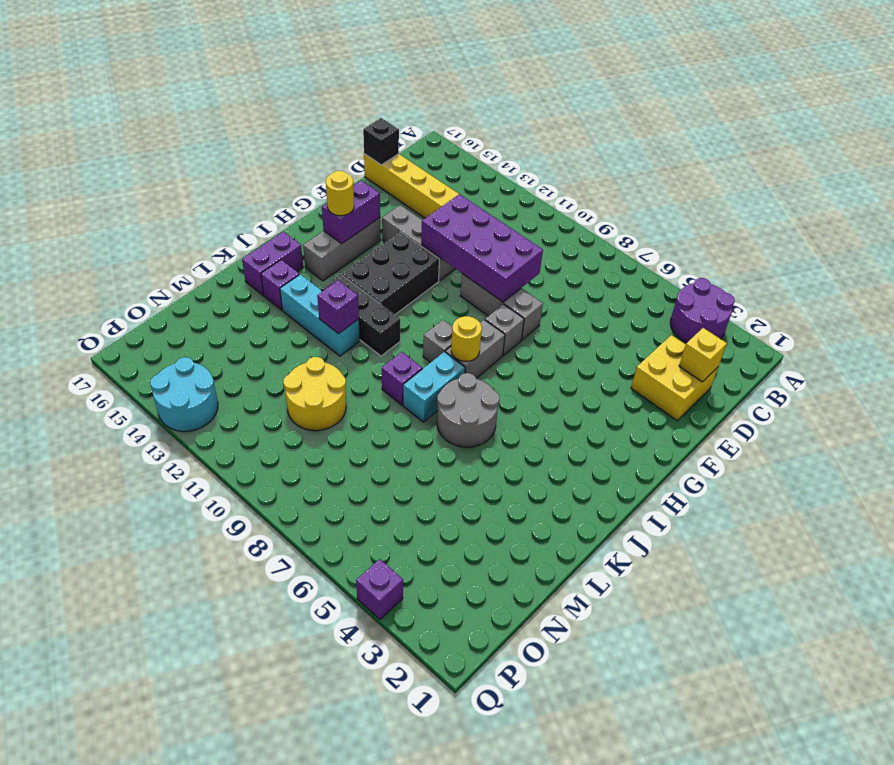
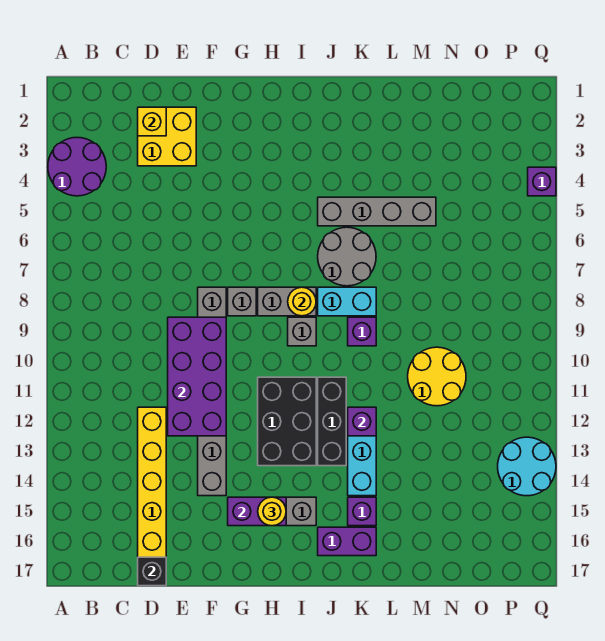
black 2x3 brick [342,232,439,314] -> black 2x3 brick turned to [258,377,316,466]
none -> grey 1x4 brick [318,197,436,226]

